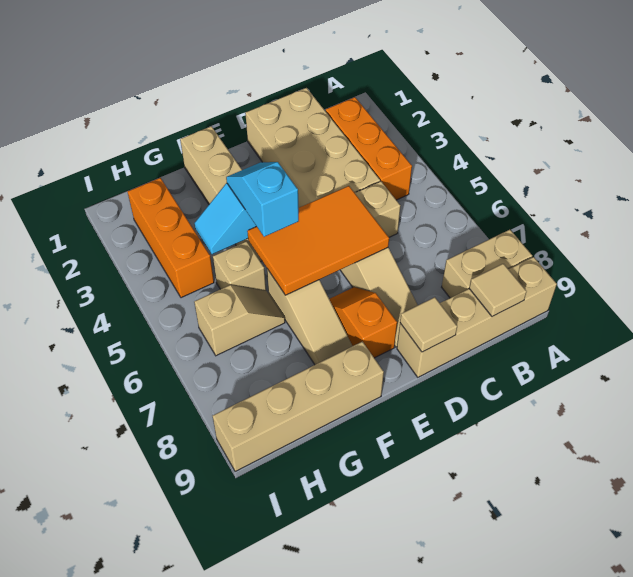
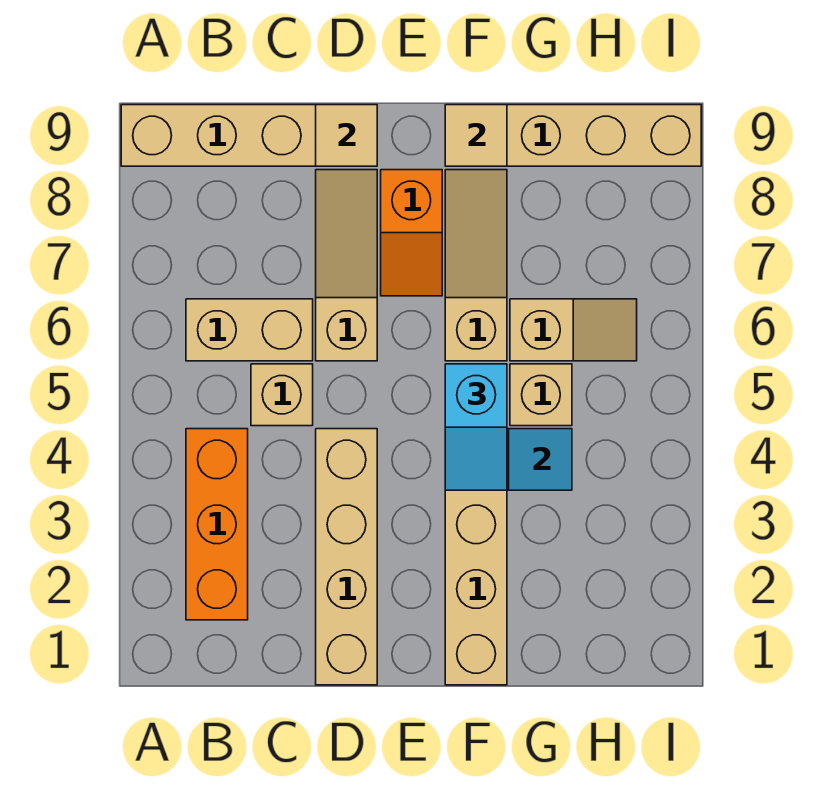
tan 1x2 brick [442,230,532,298] -> tan 1x2 brick moved to [186,299,313,361]
tan 1x1 tile [469,264,527,316] -> tan 1x1 tile moved to [445,105,507,166]
tan 2x4 brick [245,88,380,208] -> tan 1x4 brick [316,429,377,685]
orange 2x3 tile [247,186,389,295] -> none
tan 1x2 slope [194,285,285,356] -> tan 1x2 slope turned to [510,299,637,361]
orange 1x3 brick [127,178,214,298] -> none

